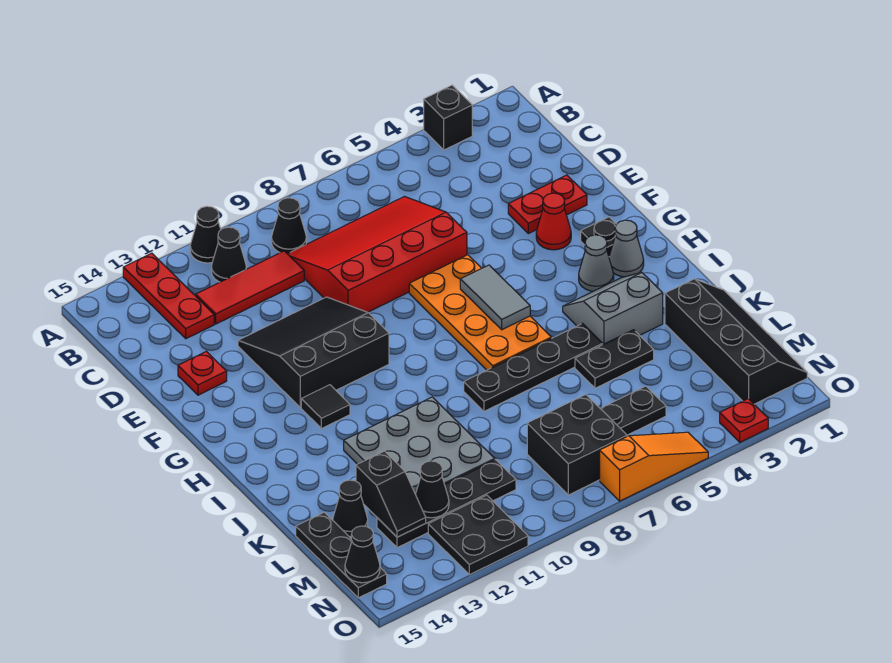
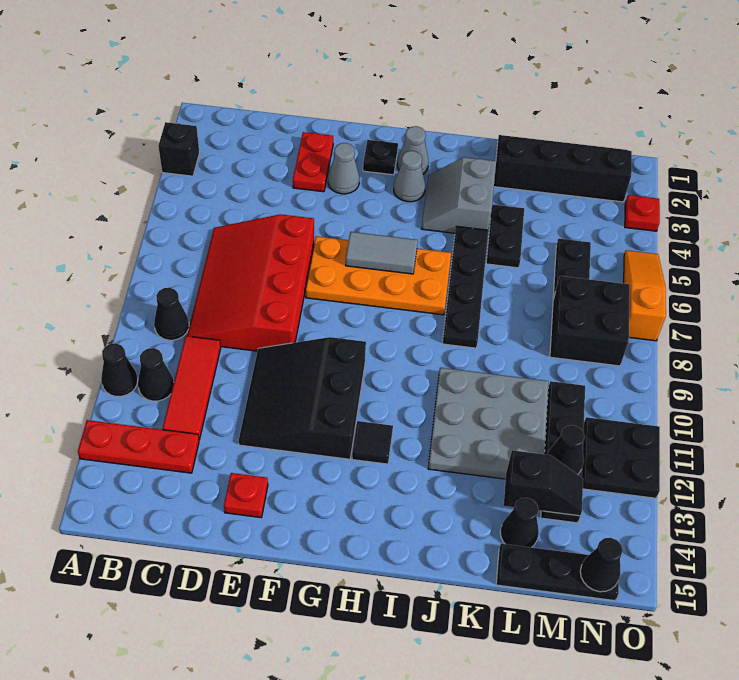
red 1x1 cone [536,193,571,250] -> grey 1x1 cone [328,143,359,194]

